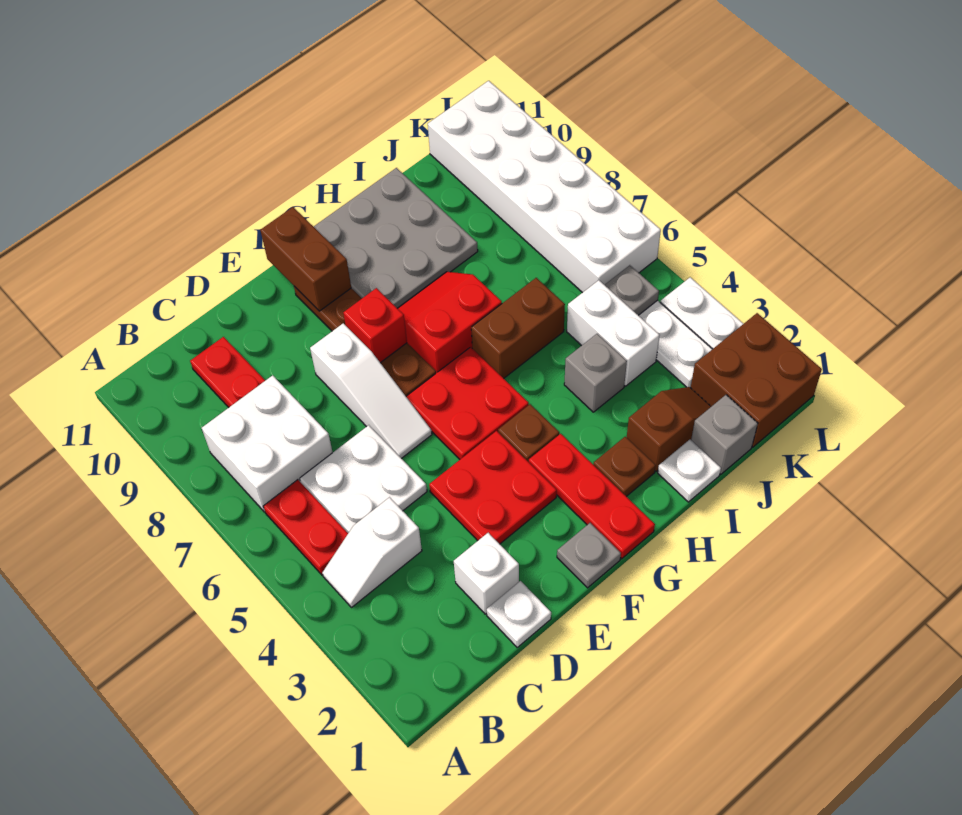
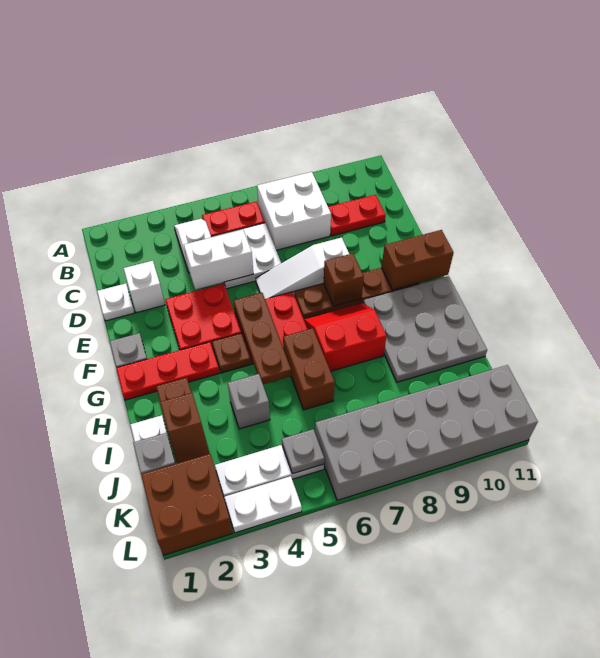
none -> brown 1x3 plate [234,293,291,384]
red 1x1 brick [343,288,407,363] -> brown 1x1 brick [324,253,364,306]
red 2x2 slope [397,272,502,373] -> red 2x2 slope turned to [304,303,387,371]
white 1x2 brick [567,280,660,386] -> white 1x2 brick moved to [184,229,253,290]
white 2x6 brick [428,81,661,293] -> grey 2x6 brick [315,365,538,500]

